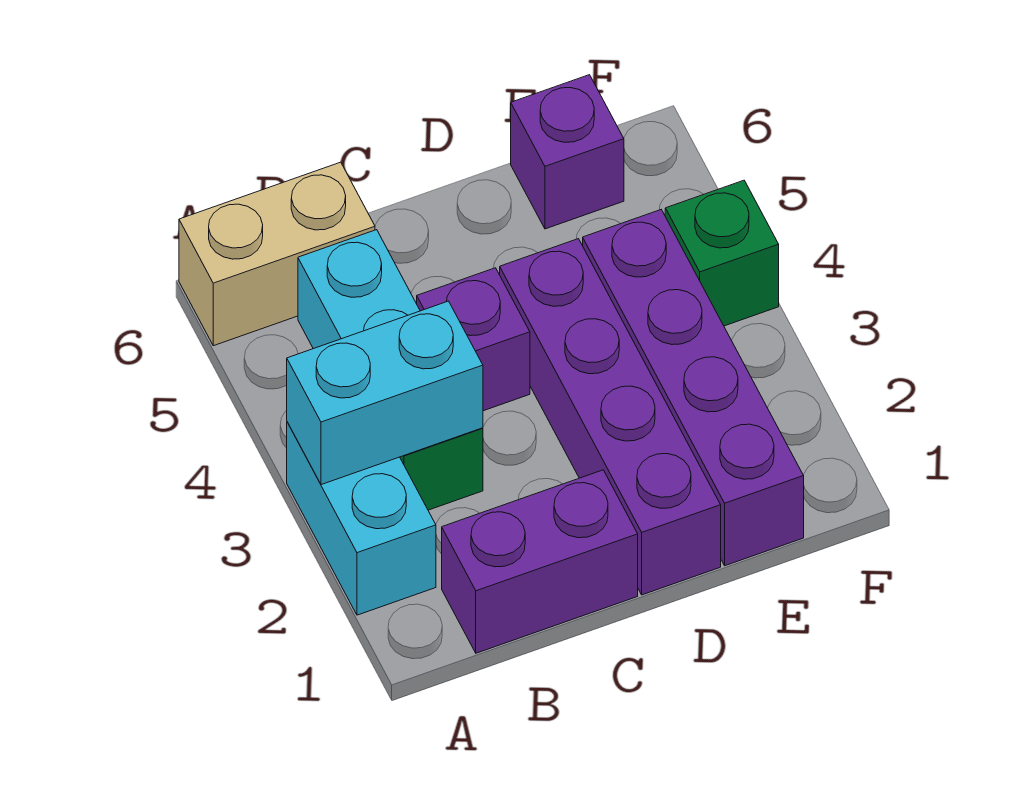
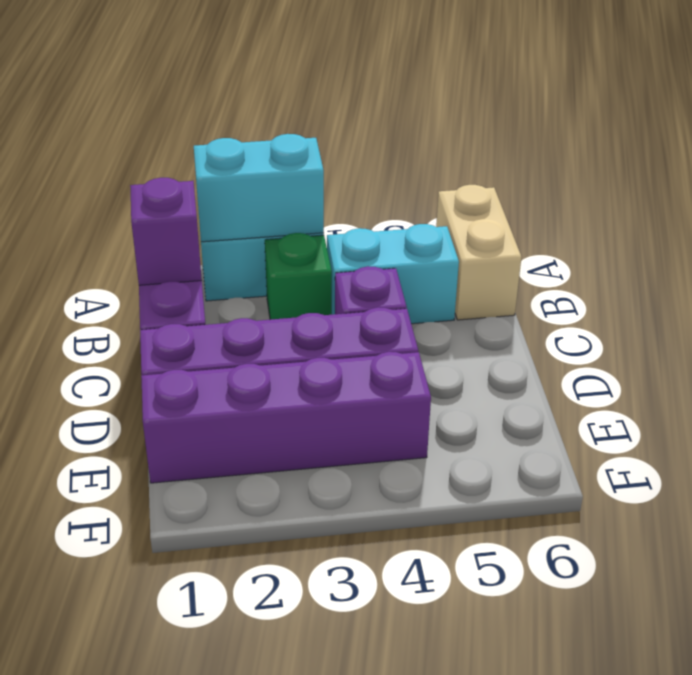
cyan 1x2 brick [287,301,483,485] -> cyan 1x2 brick turned to [194,134,324,242]
purple 1x1 brick [511,75,624,229] -> purple 1x1 brick moved to [130,178,202,285]
green 1x1 brick [665,180,779,326] -> none

